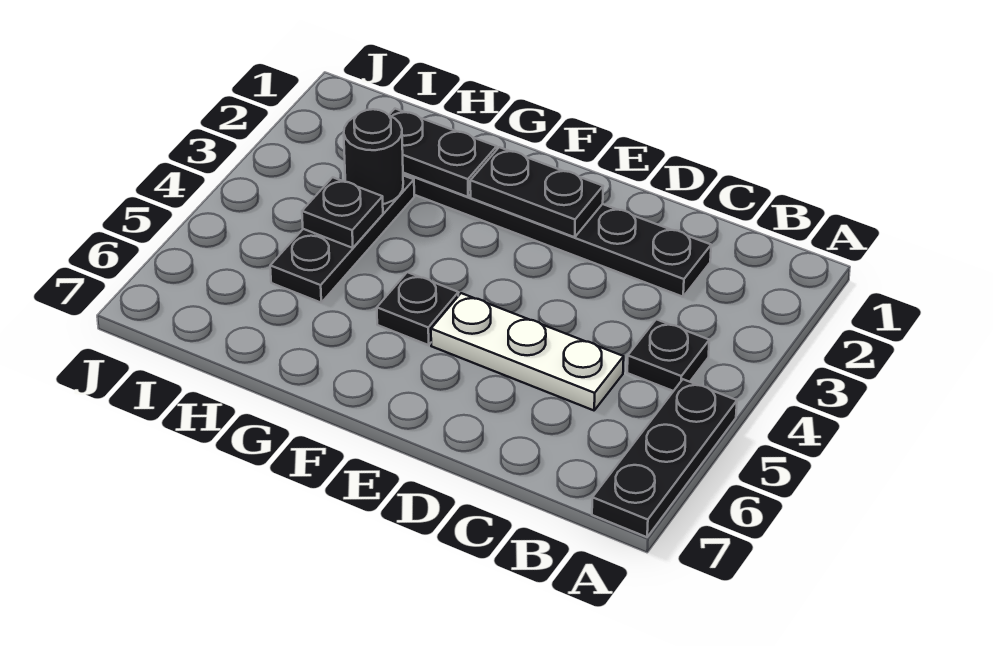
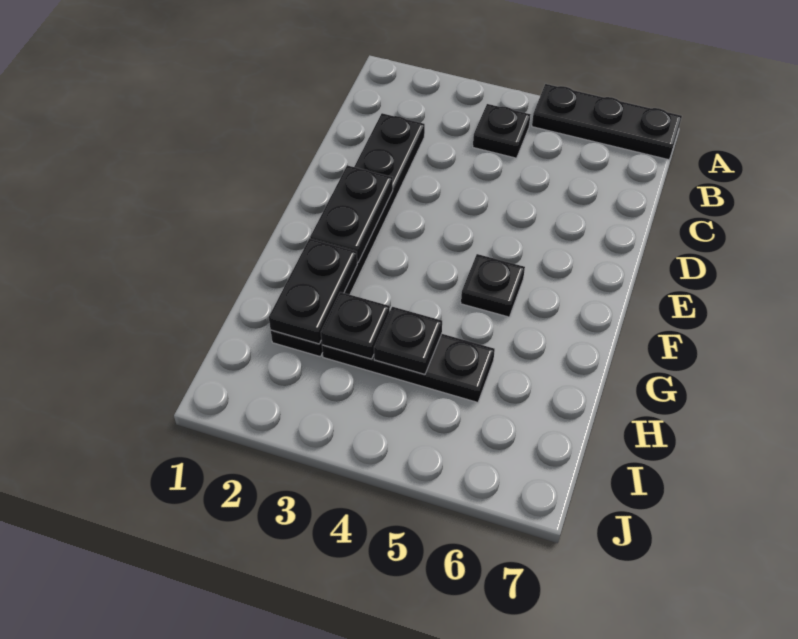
white 1x3 plate [431,293,624,410] -> none
black 1x1 round brick [344,109,403,204] -> black 1x1 plate [321,292,390,359]

